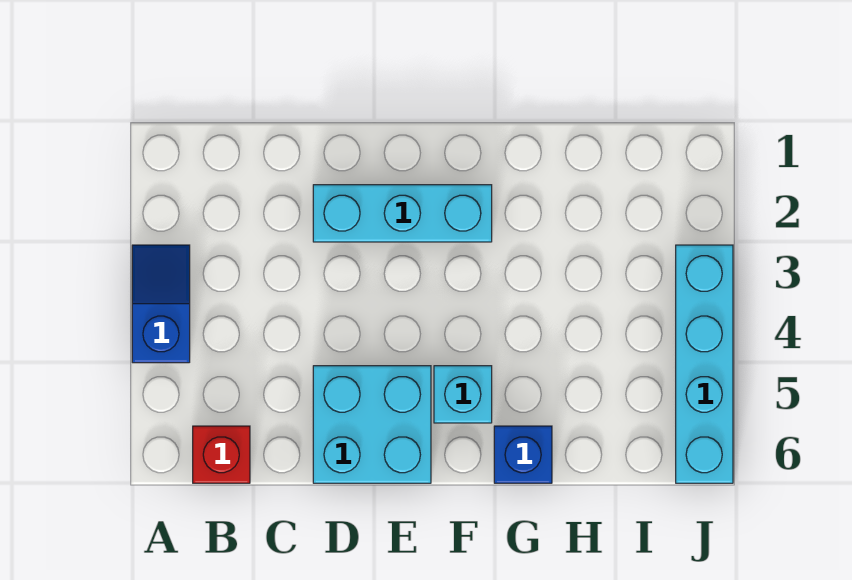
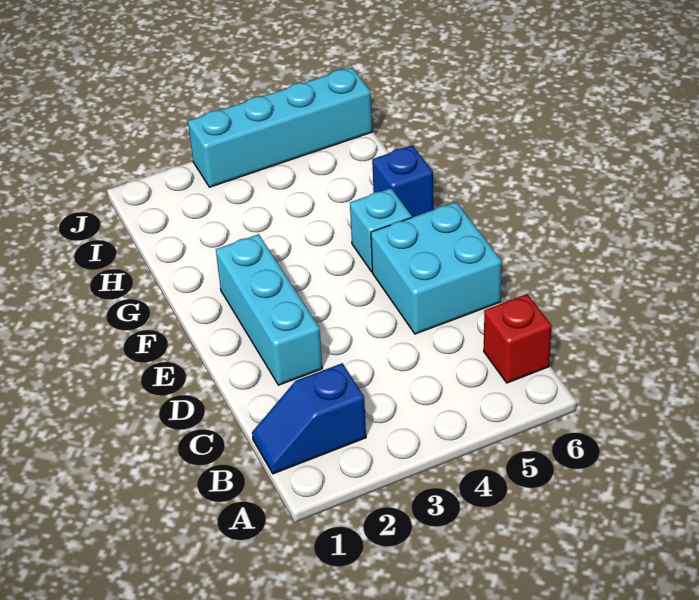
blue 1x2 slope [132,245,190,363] -> blue 1x2 slope moved to [252,363,366,474]

